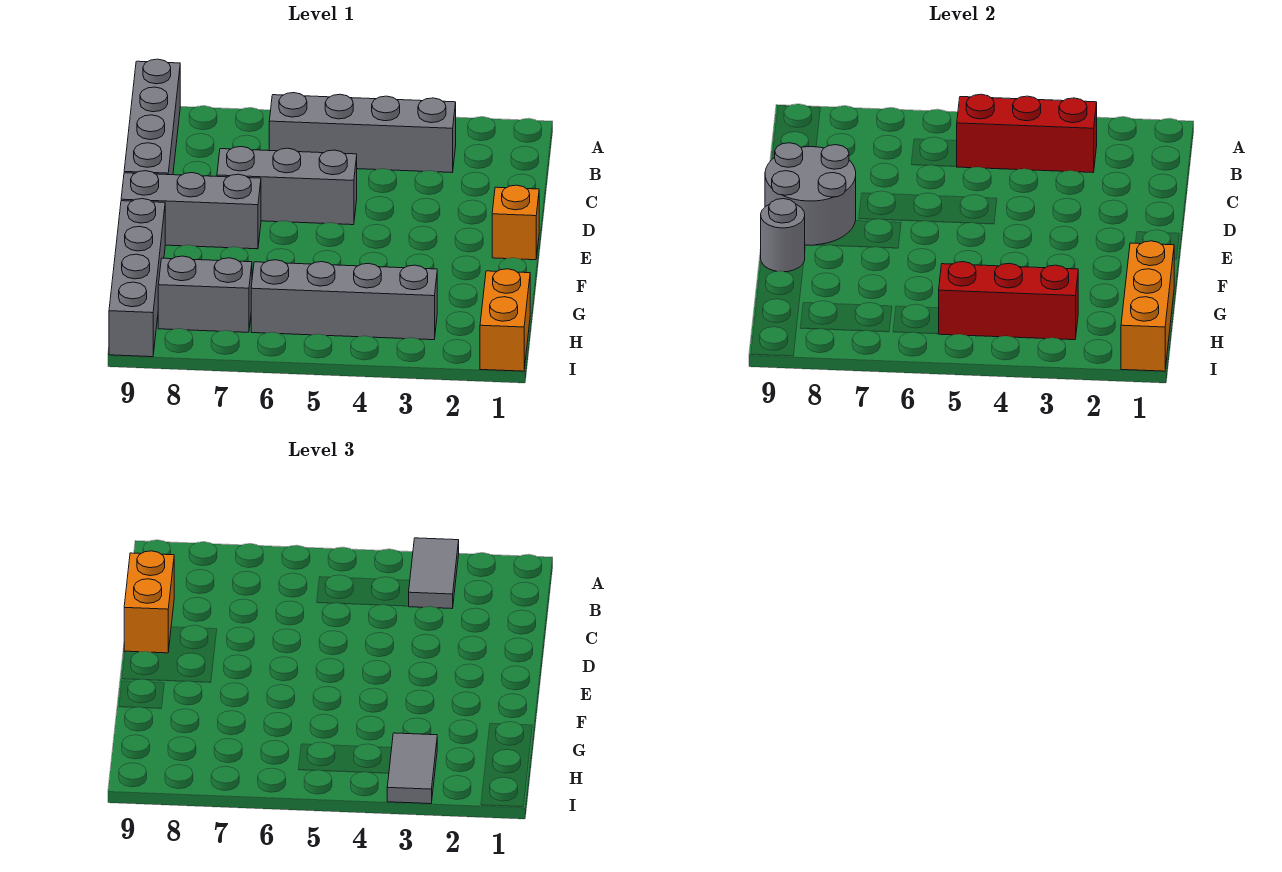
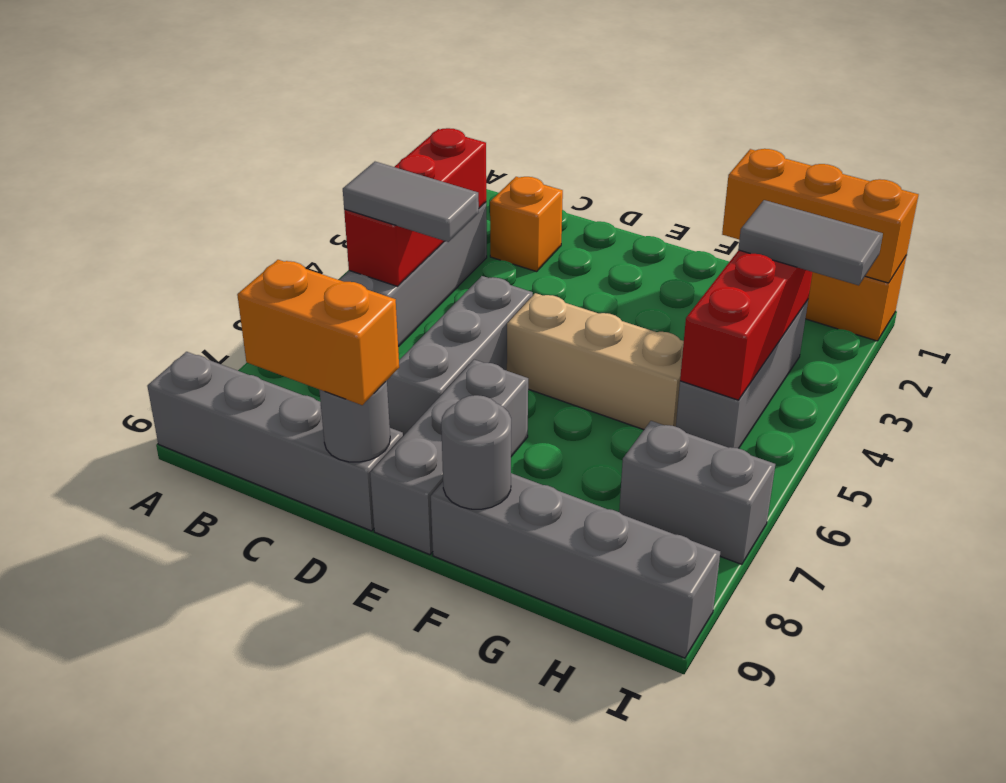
grey 1x2 tile [409,538,459,609] -> grey 1x2 tile moved to [343,162,479,242]
grey 2x2 round brick [765,143,856,245] -> grey 1x1 round brick [319,381,390,462]
orange 1x1 brick [492,185,539,260] -> orange 1x1 brick moved to [490,177,563,272]
none -> tan 1x3 brick [507,293,684,430]
grey 1x4 brick [251,260,437,340] -> grey 1x3 brick [676,300,808,448]
grey 1x2 brick [158,256,252,332] -> grey 1x2 brick turned to [619,421,775,564]

